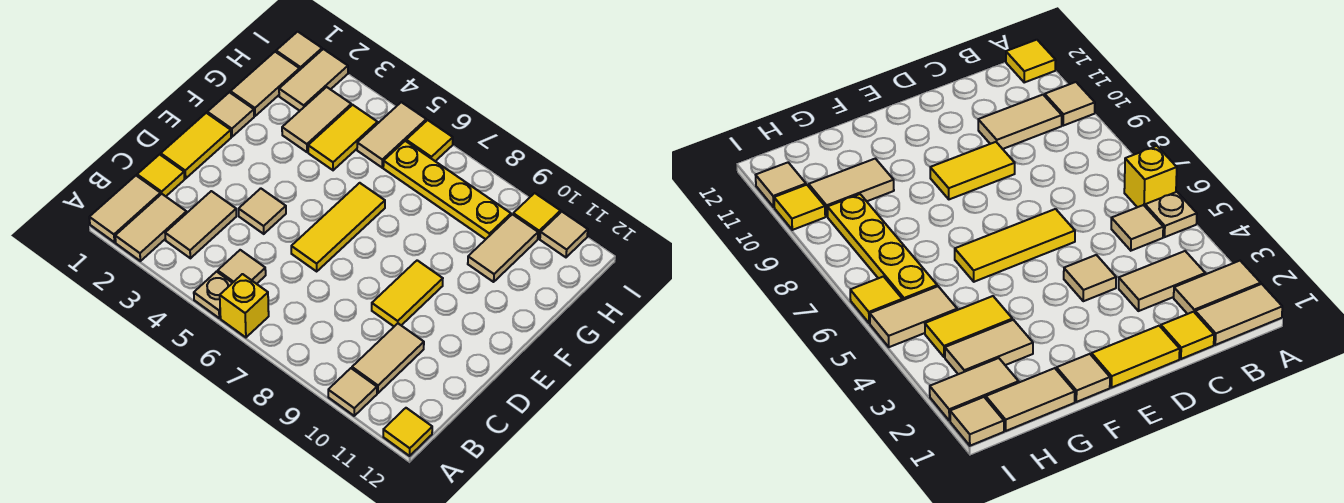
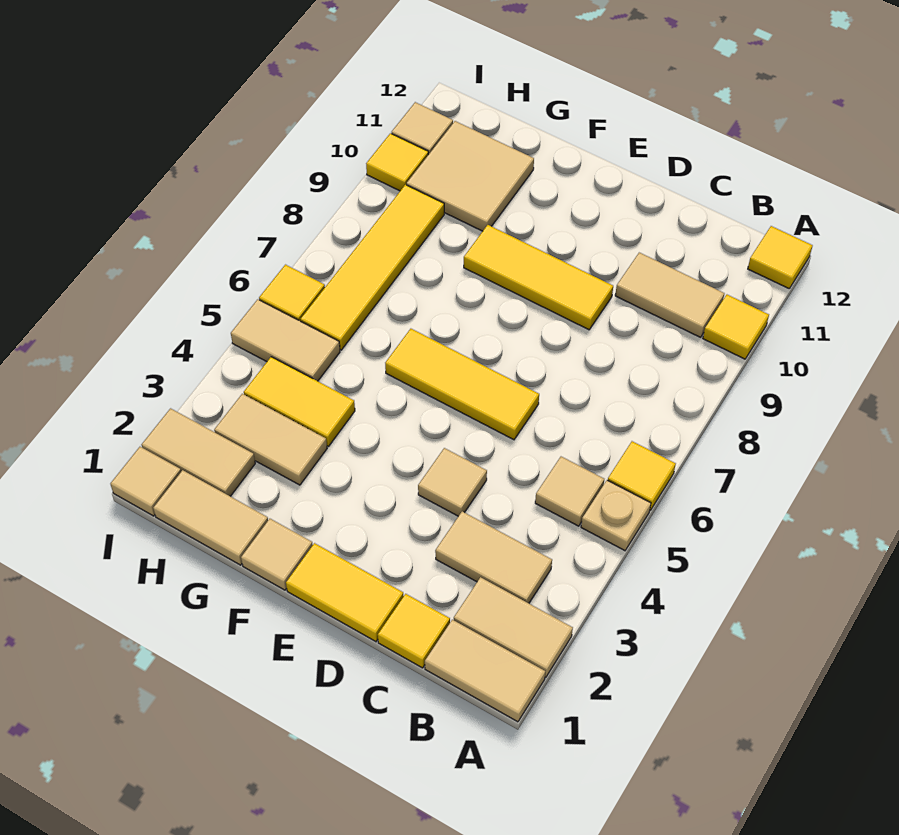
yellow 1x1 brick [220,274,269,337] -> yellow 1x1 tile [608,441,676,510]
tan 1x1 tile [328,368,377,416] -> yellow 1x1 tile [703,295,769,359]
yellow 1x2 tile [372,260,443,326] -> yellow 1x3 tile [464,225,613,330]
tan 1x2 tile [468,214,538,282] -> tan 2x2 tile [407,121,534,231]
yellow 1x4 plate [383,141,511,239] -> yellow 1x4 tile [300,185,444,350]

